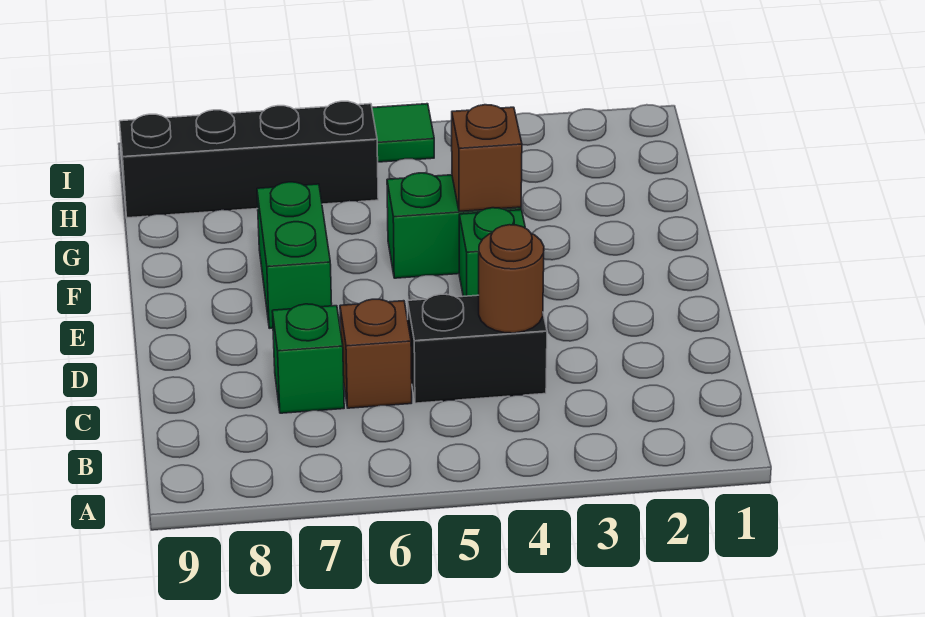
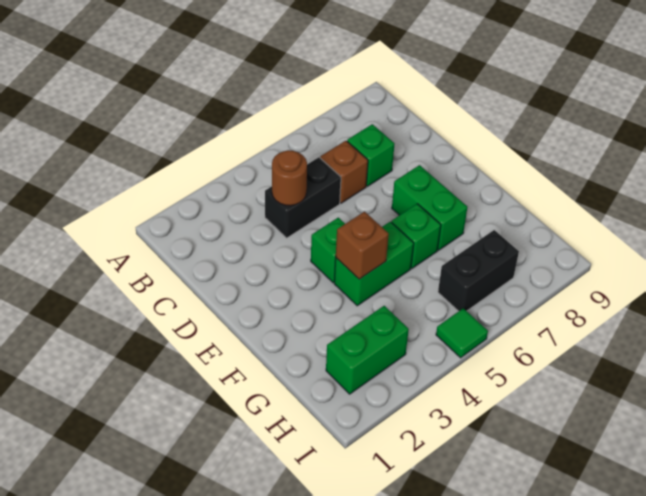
none -> green 1x1 brick [391,204,441,268]
none -> green 1x2 brick [326,306,409,394]
black 1x4 brick [120,101,378,218] -> black 1x2 brick [438,230,519,311]

